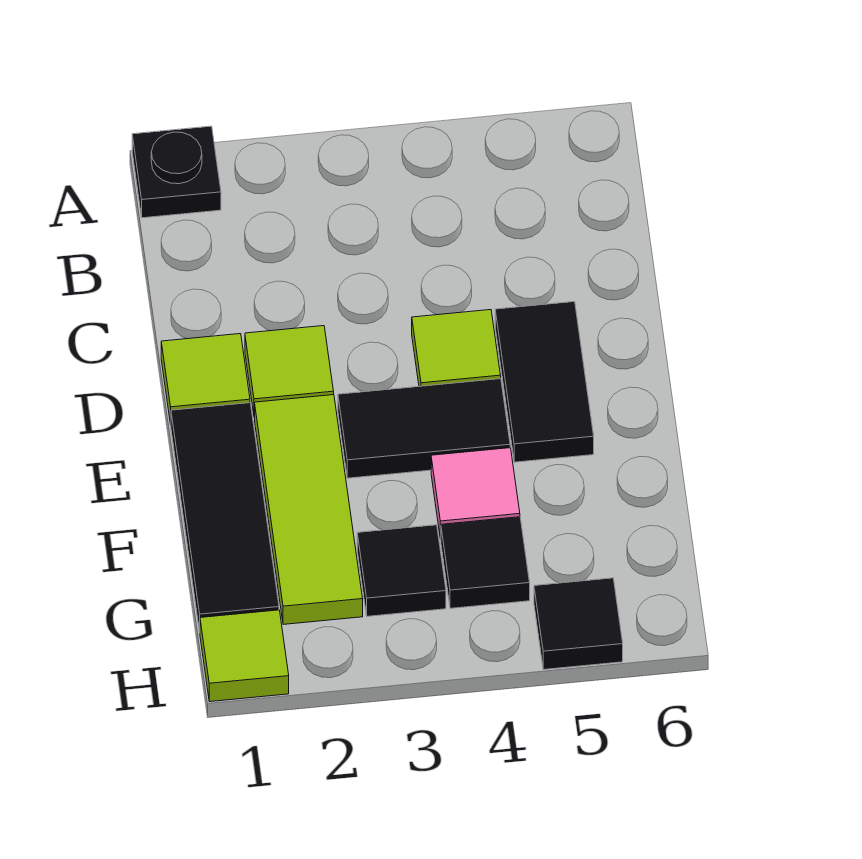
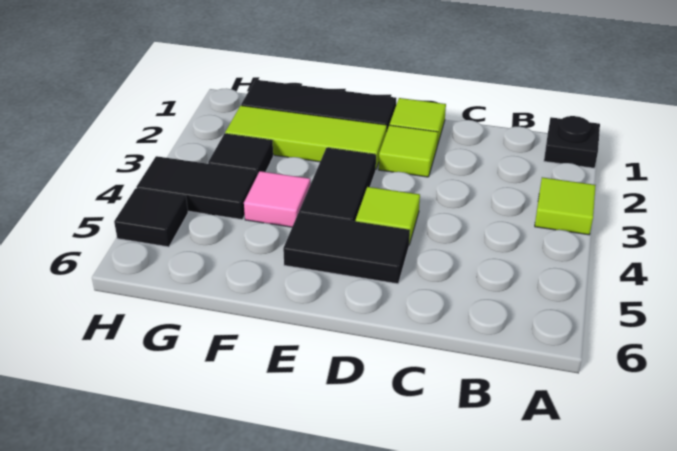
black 1x1 tile [441,517,530,608] -> black 1x2 tile [137,156,257,219]
lime 1x1 tile [200,610,289,702] -> lime 1x1 tile moved to [535,177,596,235]

